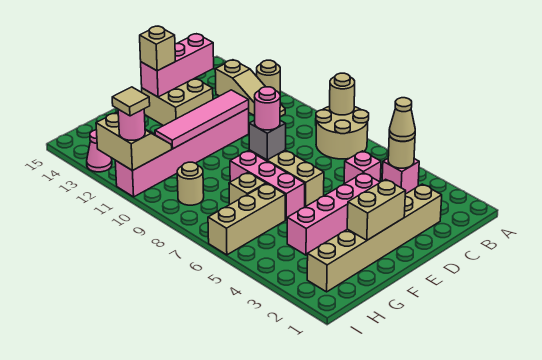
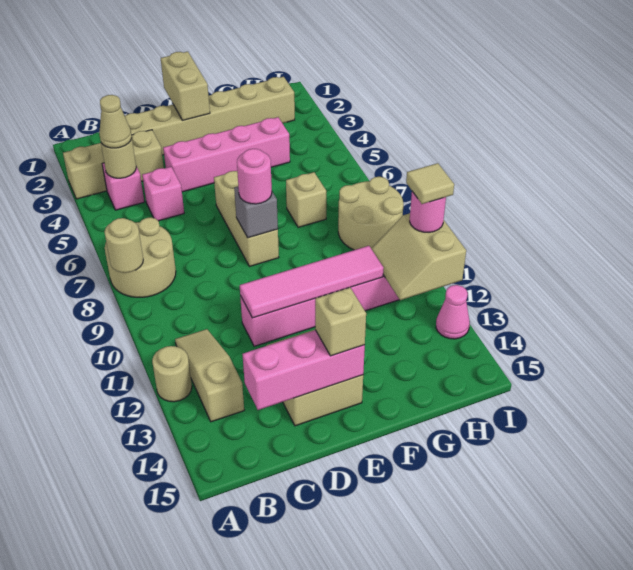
tan 1x2 brick [347,179,406,240] -> tan 1x2 brick turned to [161,52,210,120]
pink 1x3 brick [230,151,305,220] -> none
tan 1x3 brick [208,184,285,255] -> tan 1x3 brick moved to [63,130,164,199]
tan 1x1 round brick [177,162,204,205] -> tan 2x2 round brick [338,177,404,250]

